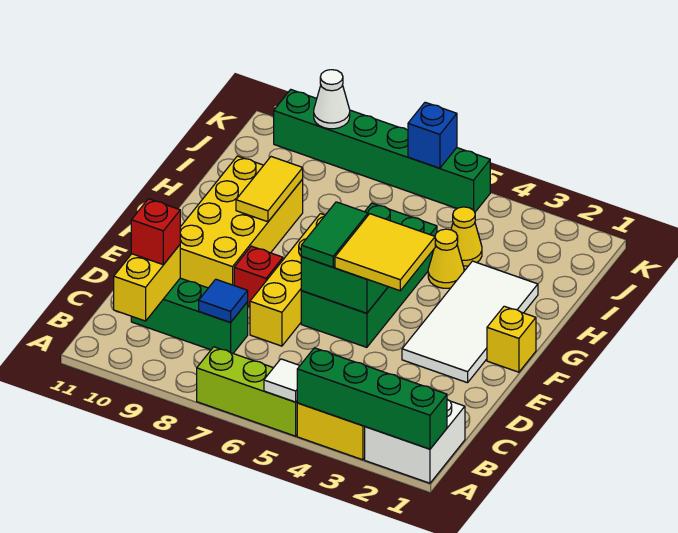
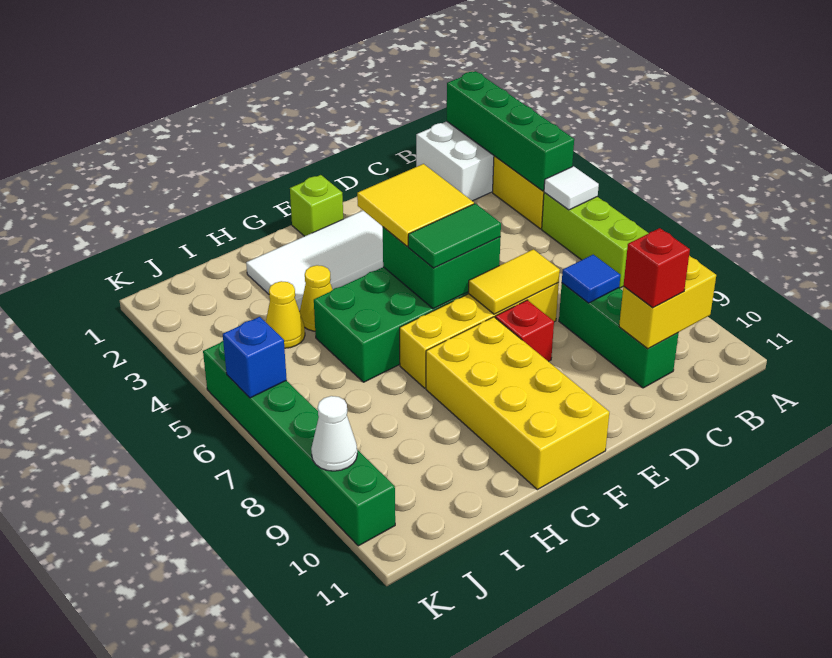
yellow 2x4 brick [180,156,303,288] -> yellow 2x4 brick turned to [426,317,609,490]
yellow 1x1 brick [487,306,536,372] -> lime 1x1 brick [290,175,343,236]
yellow 1x2 tile [236,157,303,222] -> yellow 1x2 tile moved to [468,249,560,314]

